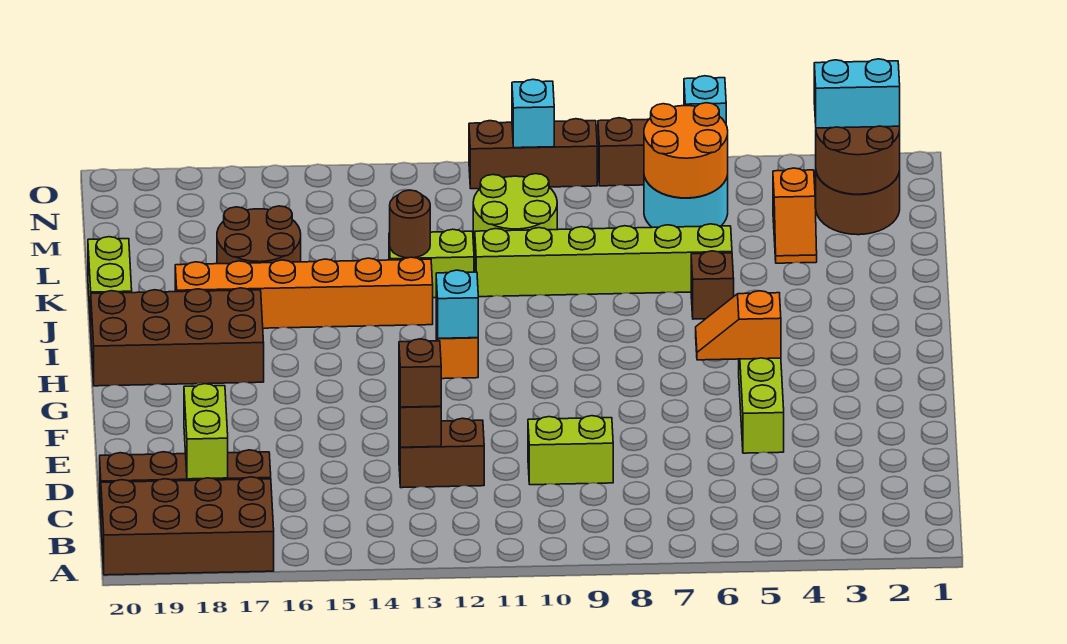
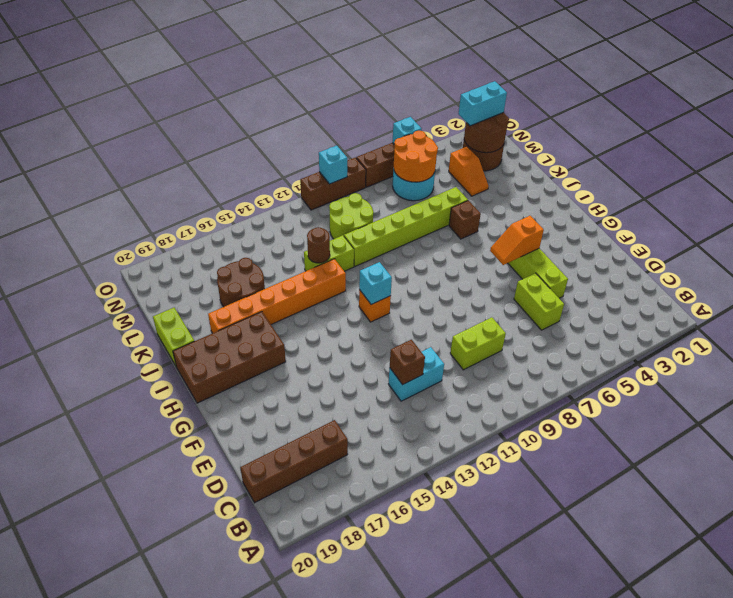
brown 2x4 brick [101,477,274,575] -> none
lime 1x2 brick [184,384,228,479] -> lime 1x2 brick moved to [514,273,564,330]
brown 1x2 brick [399,418,484,488] -> cyan 1x2 brick [389,347,444,401]
brown 1x1 brick [399,339,441,407] -> none

